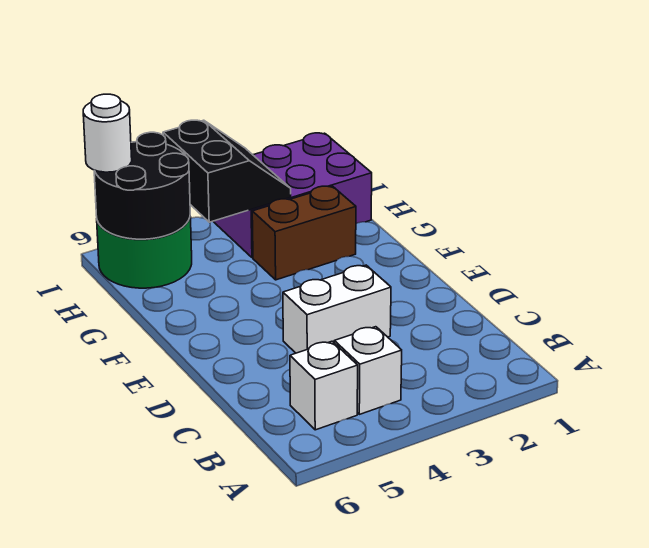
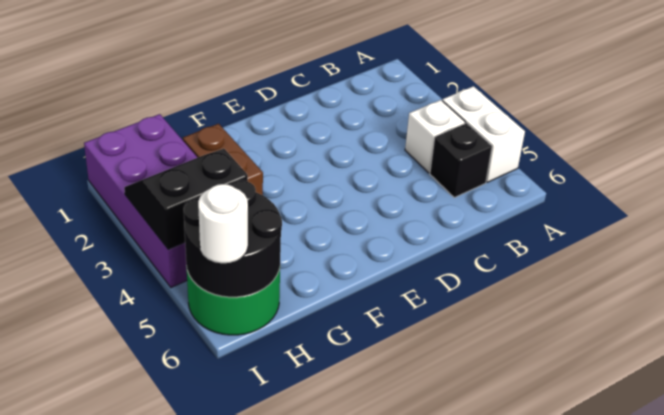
white 1x1 brick [290,341,358,430] -> black 1x1 brick [430,123,492,198]
white 1x2 brick [283,265,391,353] -> white 1x2 brick moved to [442,86,525,182]
purple 2x3 brick [213,133,372,258] -> purple 2x4 brick [84,114,198,287]

